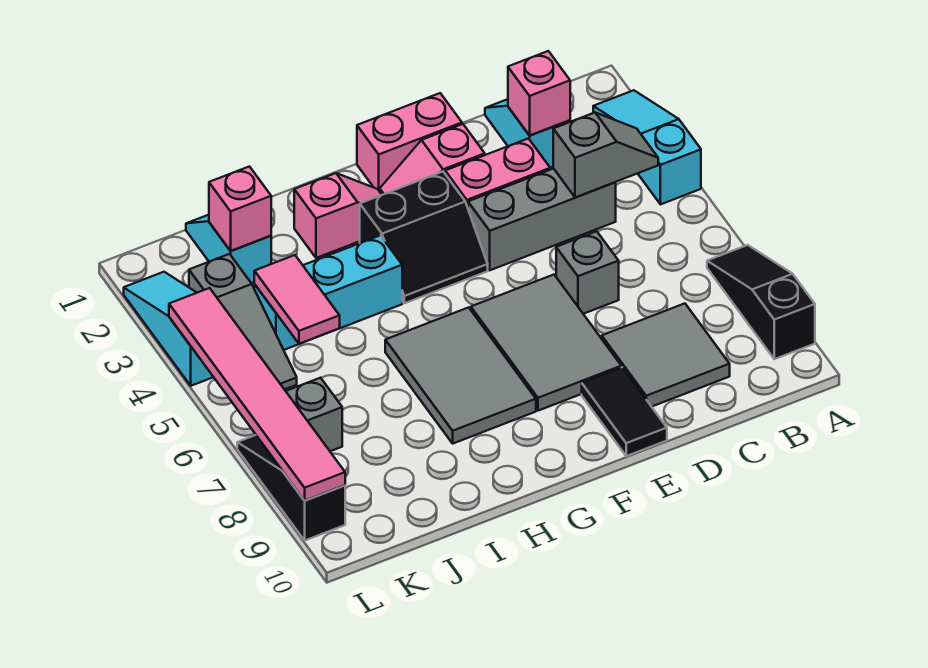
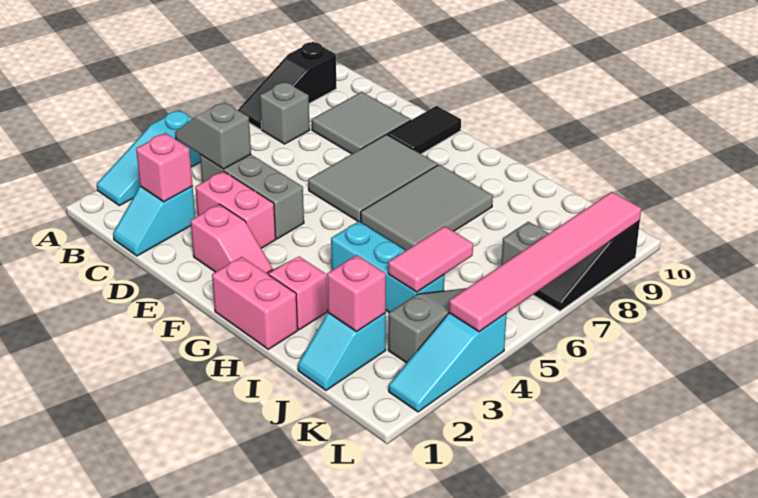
grey 1x1 brick [556,231,619,314] -> grey 1x1 brick moved to [260,82,310,144]
pink 1x2 brick [357,93,462,191] -> pink 1x2 brick moved to [212,257,298,349]
black 2x2 slope [360,172,488,303] -> none

